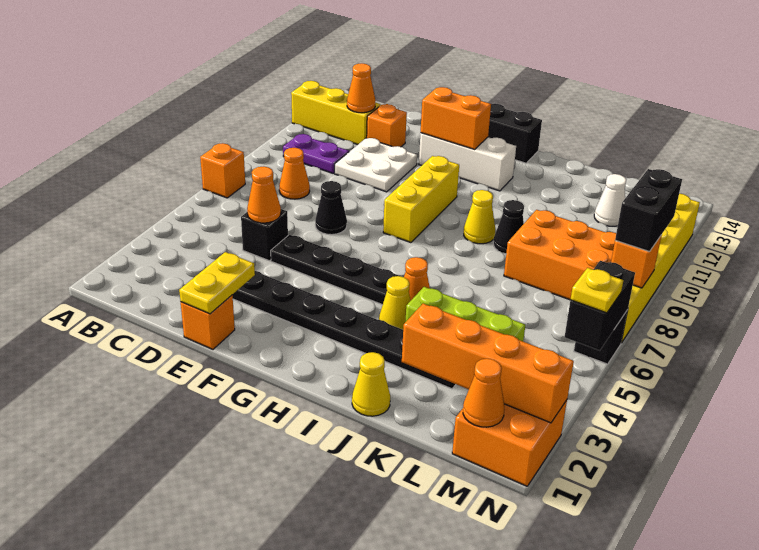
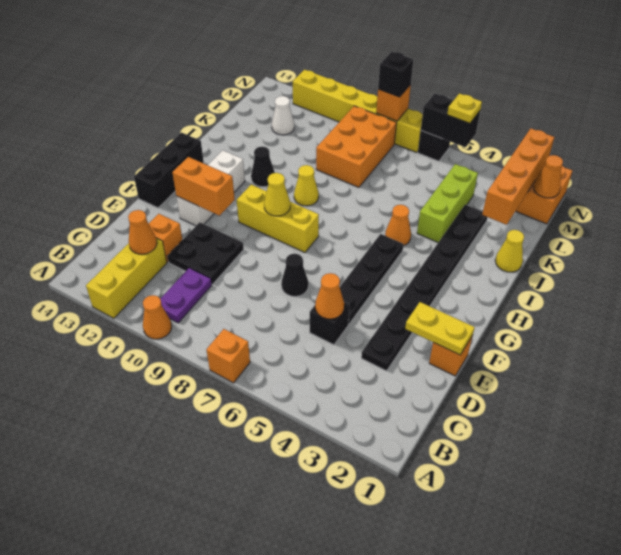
orange 1x1 cone [279,148,310,199] -> orange 1x1 cone moved to [143,295,172,339]
white 2x2 plate [335,138,417,192] -> black 2x2 plate [167,222,244,284]
orange 1x2 brick [421,87,491,150] -> orange 1x2 brick turned to [172,157,235,216]
yellow 1x1 cone [379,276,411,330] -> yellow 1x1 cone moved to [264,173,290,216]
black 1x1 cone [493,200,524,254] -> black 1x1 cone moved to [251,147,275,187]
black 1x2 brick [615,169,682,252] -> black 1x1 brick [378,52,414,97]

